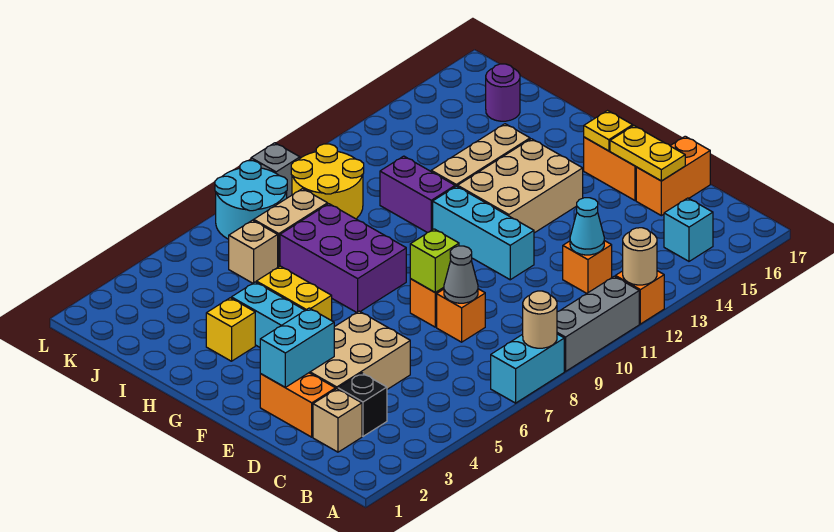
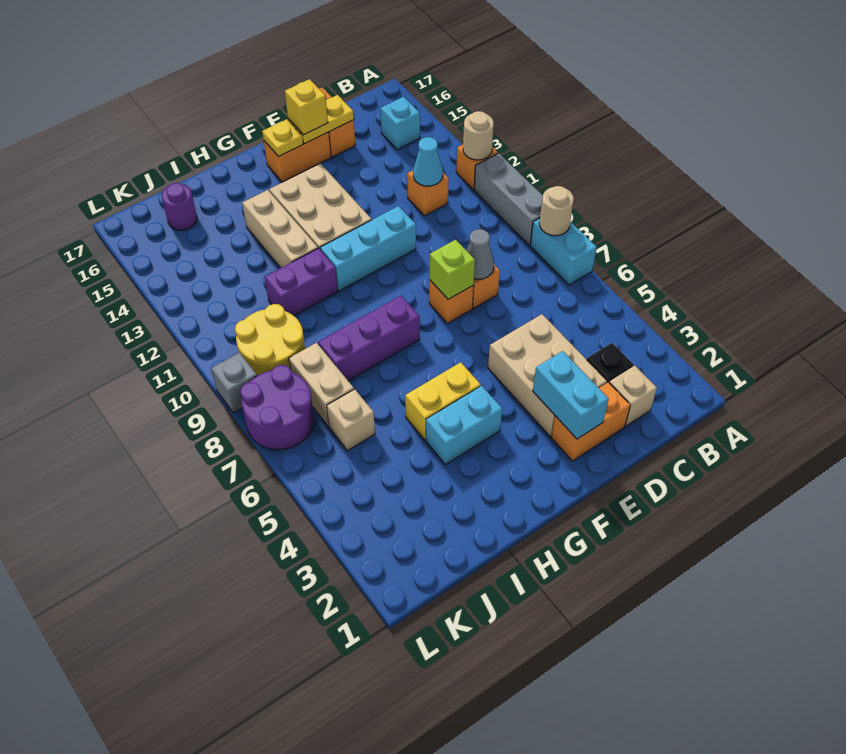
purple 2x3 brick [280,204,406,313] -> purple 1x3 brick [318,296,420,381]
yellow 1x1 brick [206,298,255,361] -> yellow 1x1 brick moved to [285,79,328,135]
cyan 2x2 round brick [215,161,287,239] -> purple 2x2 round brick [240,365,314,450]

